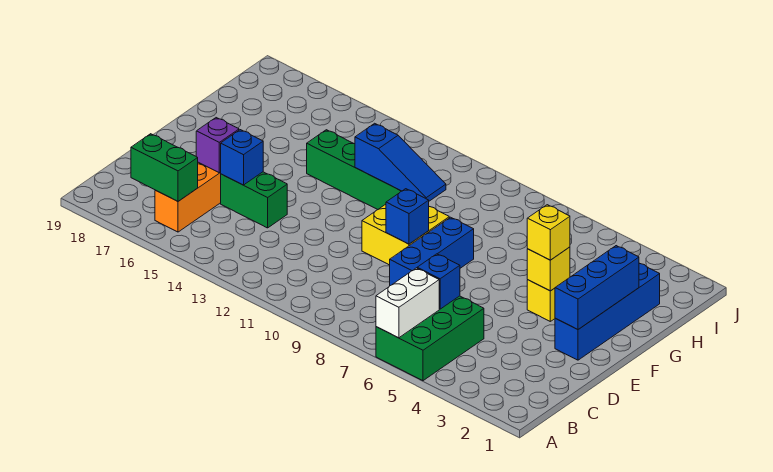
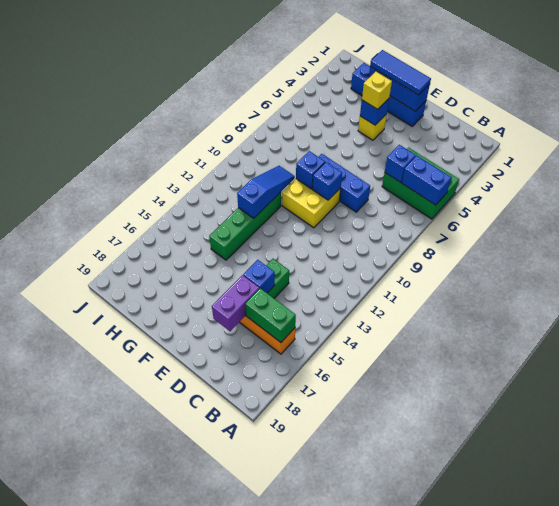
white 1x2 brick [376,268,439,338] -> blue 1x2 brick [402,156,451,205]
green 1x2 brick [131,134,198,201] -> green 1x2 brick turned to [245,288,296,342]
purple 1x1 brick [196,118,239,173] -> purple 1x2 brick [212,275,259,331]
none -> blue 1x3 tile [370,50,431,95]
yellow 1x1 brick [527,247,570,291] -> blue 1x1 brick [360,99,389,125]
none -> blue 1x1 brick [296,151,325,189]

